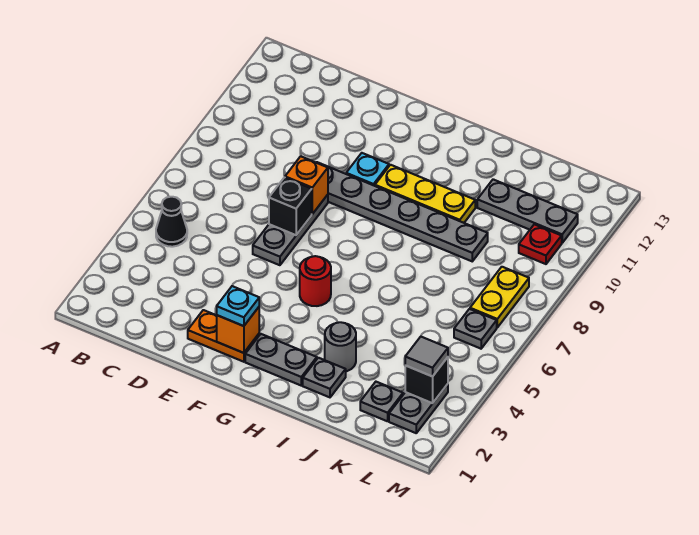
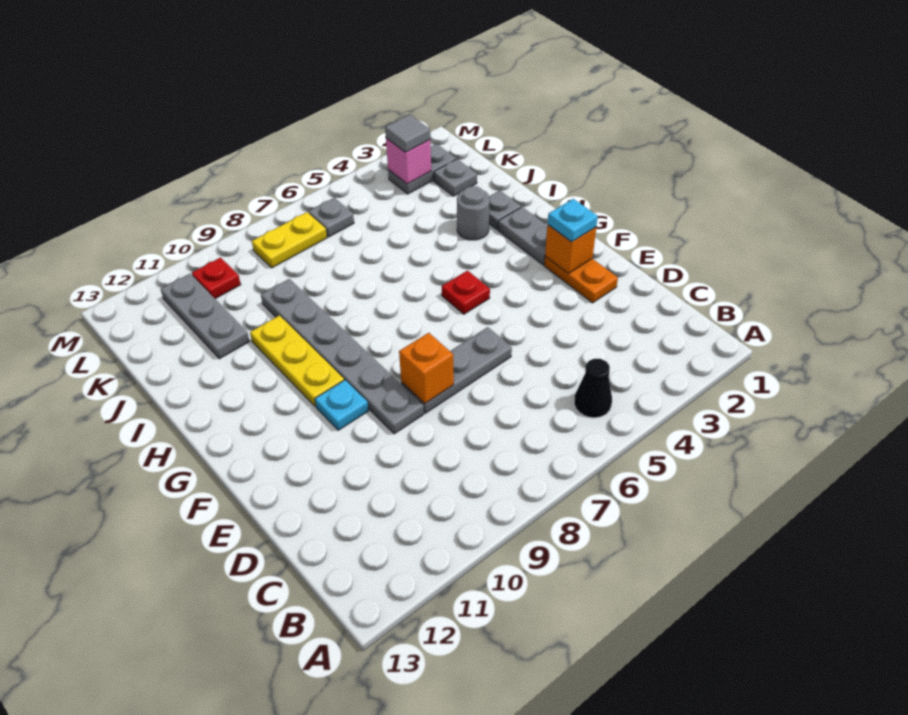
black 1x1 brick [269,177,312,235] -> none
red 1x1 round brick [300,256,331,306] -> red 1x1 plate [442,271,490,314]
black 1x1 brick [405,357,448,403] -> pink 1x1 brick [386,138,431,184]

